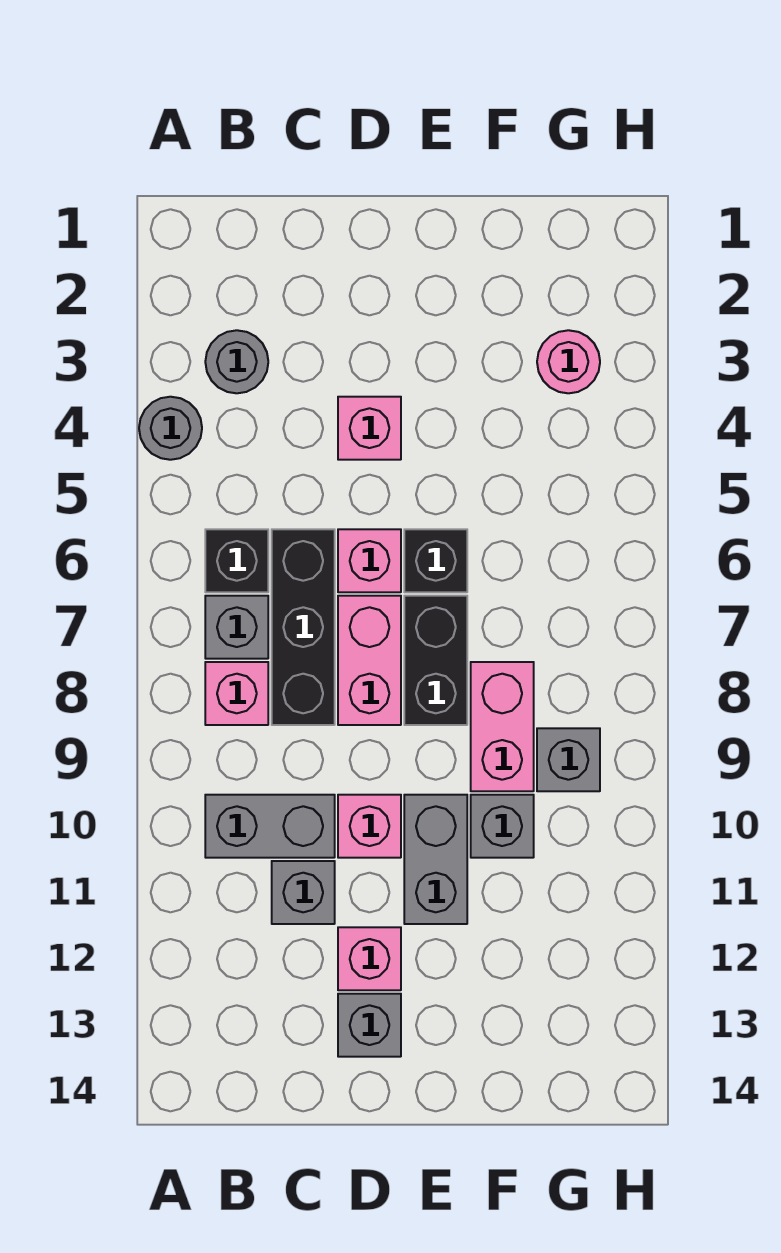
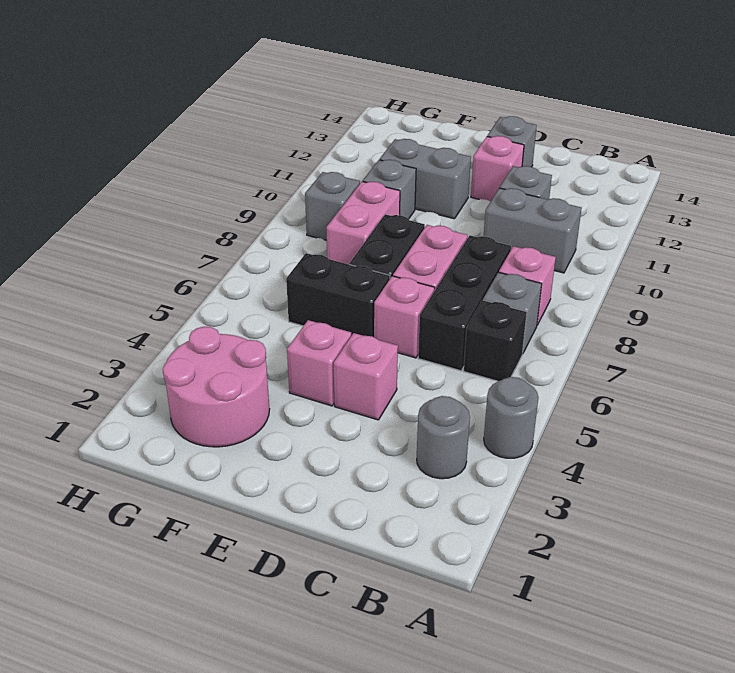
pink 1x1 brick [338,795,401,858] -> pink 1x1 brick moved to [287,320,351,406]
black 1x1 brick [404,529,467,592] -> black 1x2 brick [286,253,390,337]
grey 1x2 brick [404,795,467,924] -> grey 1x2 brick turned to [380,139,471,219]
pink 1x1 round brick [537,330,600,393] -> pink 2x2 round brick [163,327,270,447]

